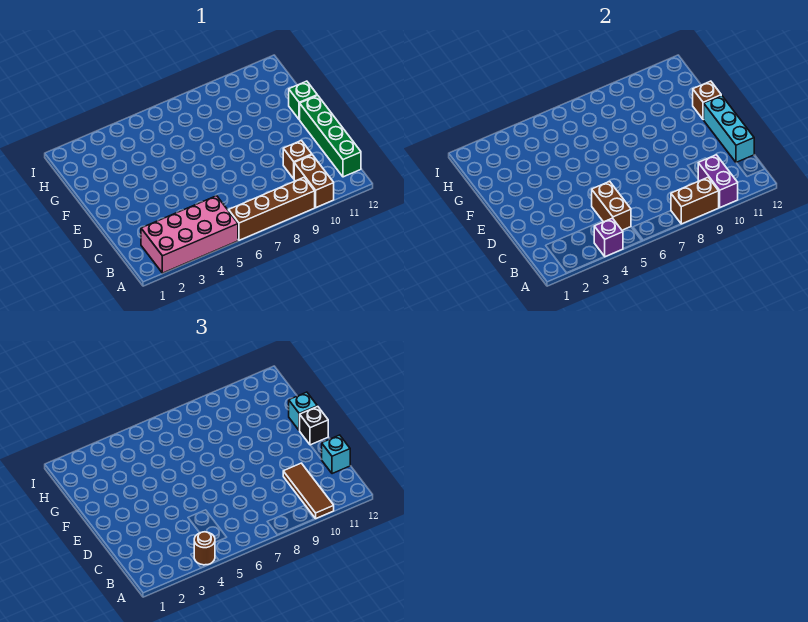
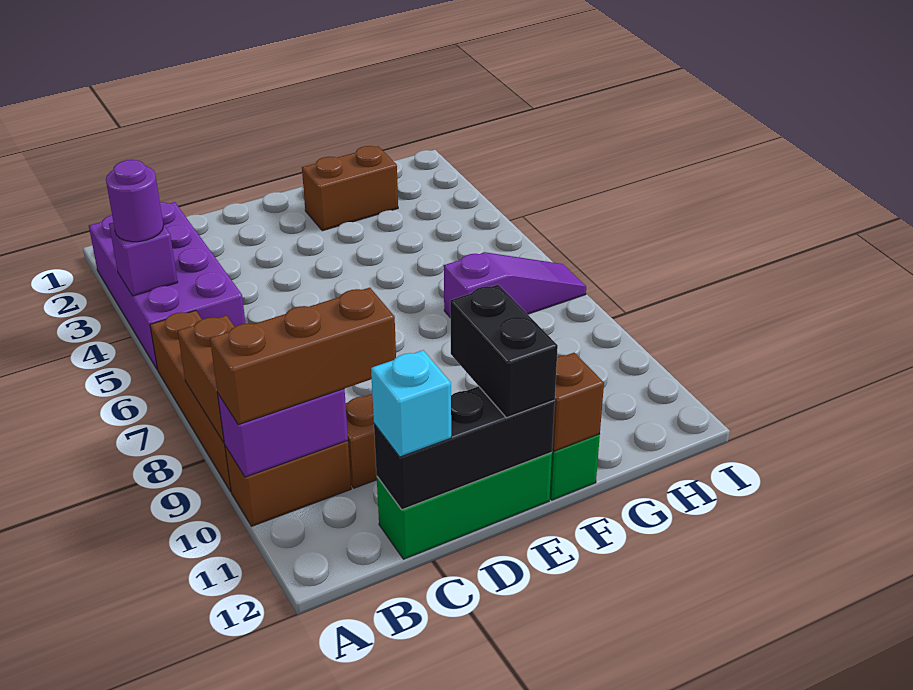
pink 2x4 brick [141,196,238,273] -> purple 2x4 brick [89,202,246,370]
brown 1x1 round brick [194,532,215,565] -> purple 1x1 round brick [106,160,163,242]
brown 1x3 tile [283,463,334,518] -> brown 1x3 brick [210,288,396,425]
brown 1x2 brick [592,181,631,230] -> brown 1x2 brick moved to [302,146,398,231]
green 1x4 brick [300,95,361,177] -> green 1x3 brick [377,453,552,559]
cyan 1x3 brick [704,95,754,163] -> black 1x3 brick [374,386,555,510]
black 1x1 brick [300,406,328,445] -> black 1x2 brick [450,285,558,418]
cyan 1x1 brick [289,392,317,431] -> none
none -> purple 1x3 slope [444,252,586,318]

